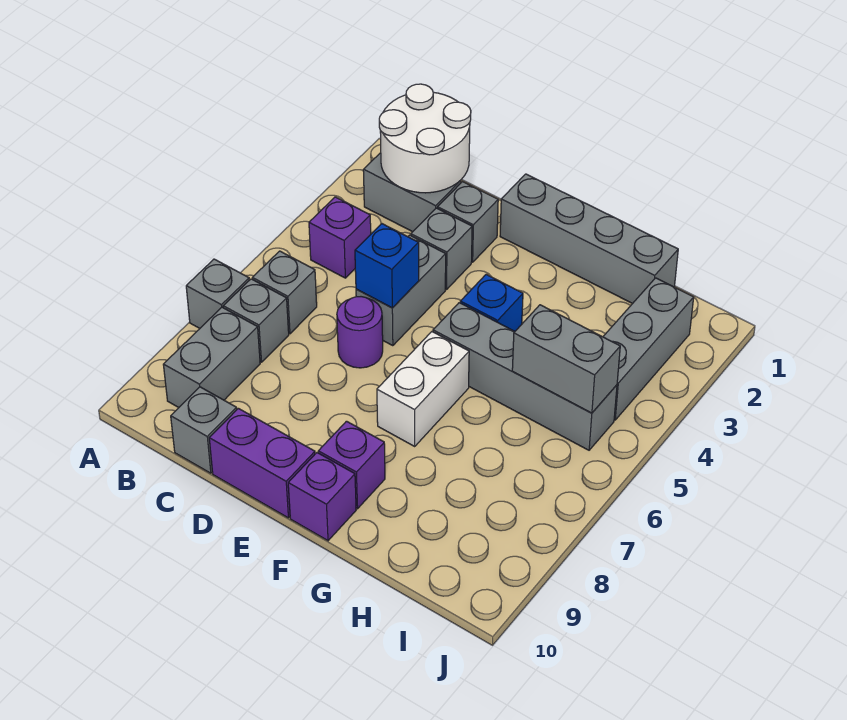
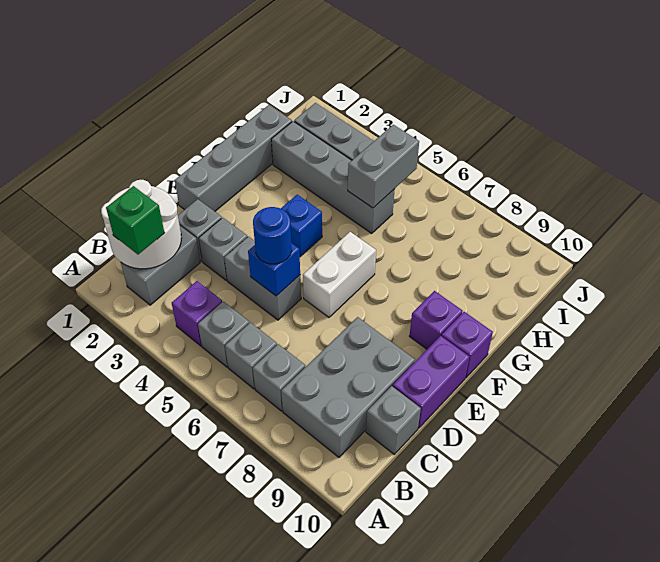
grey 1x1 brick [186,259,249,328] -> grey 1x1 brick moved to [198,301,249,367]
none -> green 1x1 brick [106,186,164,255]
grey 1x2 brick [163,307,260,407] -> grey 2x3 brick [281,317,415,457]
none -> blue 1x1 round brick [253,207,292,264]
purple 1x1 round brick [337,297,383,368] -> none
grey 1x4 brick [433,303,617,450] -> grey 1x4 brick turned to [271,121,395,233]
white 1x2 brick [377,332,469,446] -> white 1x2 brick turned to [303,232,376,317]

